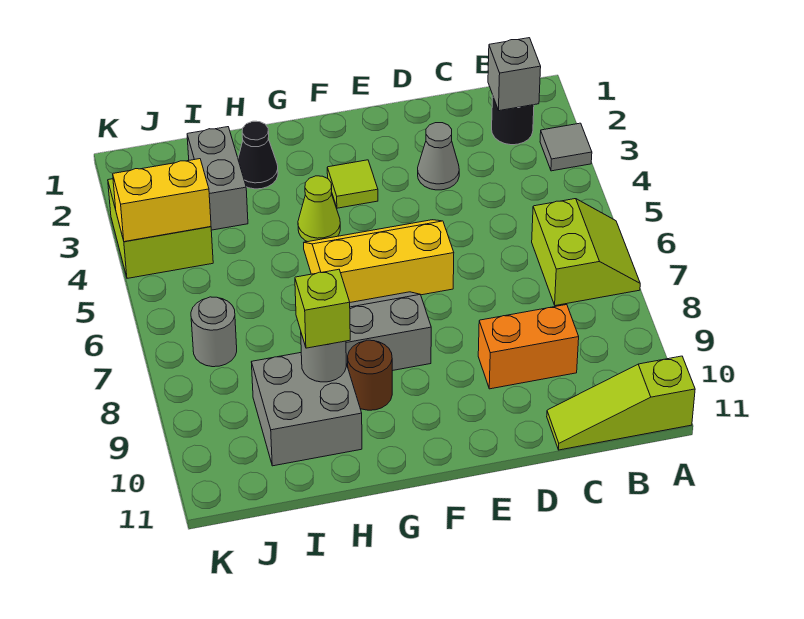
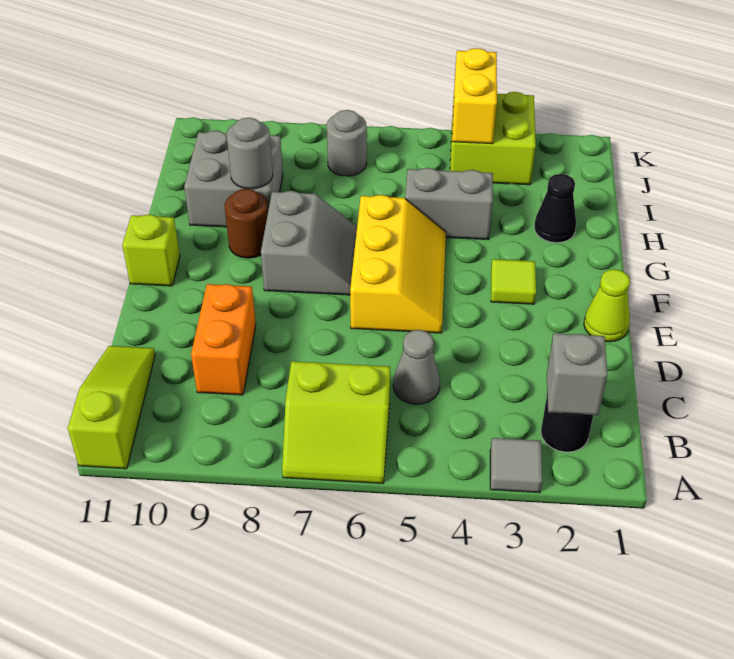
grey 1x1 cone [418,123,459,190] -> grey 1x1 cone moved to [393,330,440,404]
lime 1x1 cone [298,176,340,242] -> lime 1x1 cone moved to [584,269,630,342]
lime 1x1 brick [295,269,350,348] -> lime 1x1 brick moved to [122,215,180,286]
grey 1x2 brick [187,127,248,230] -> grey 1x2 brick moved to [405,168,493,240]

